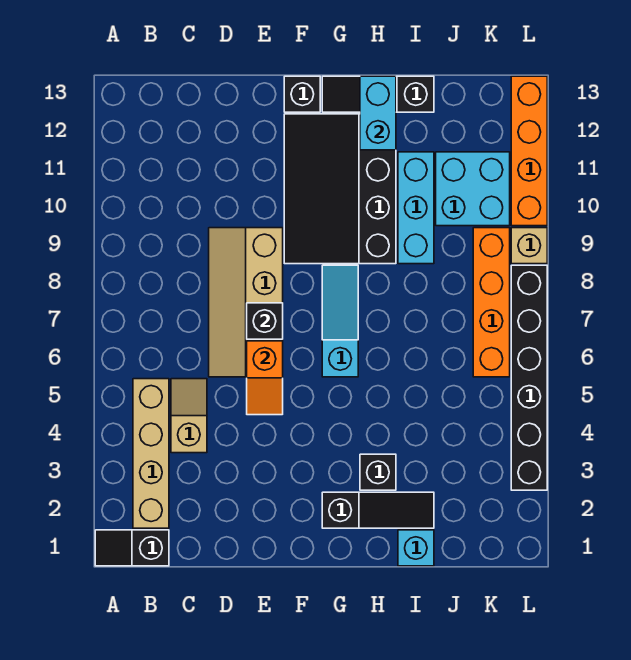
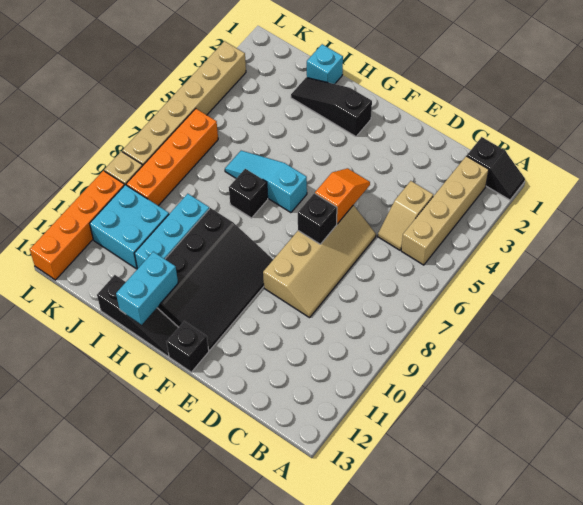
cyan 1x3 slope [322,265,358,377] -> cyan 1x3 slope turned to [225,151,307,213]
black 1x1 brick [360,454,396,490] -> black 1x1 brick moved to [229,169,268,218]
black 1x6 brick [511,265,547,490] -> tan 1x6 brick [122,41,246,166]

